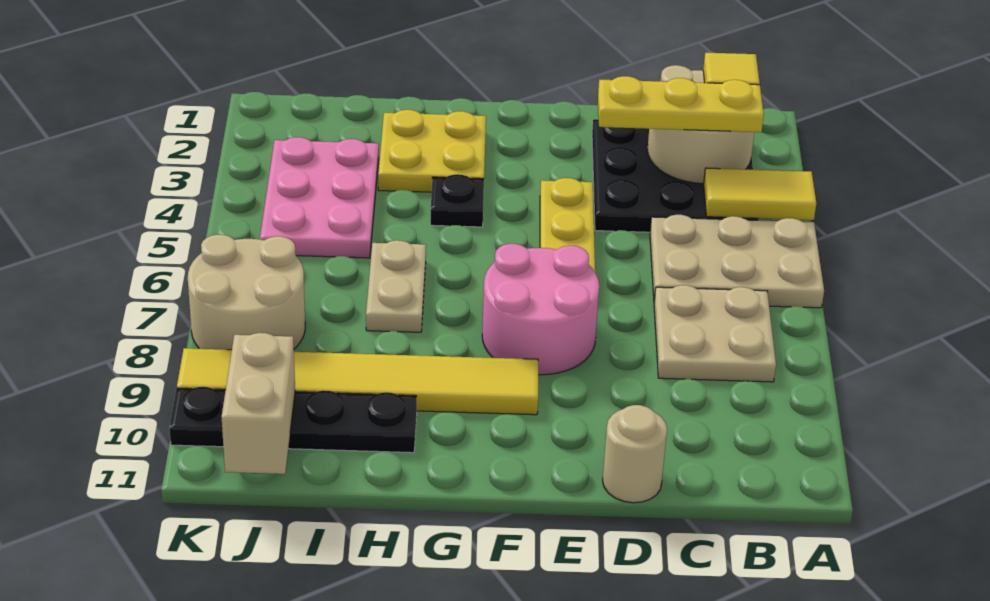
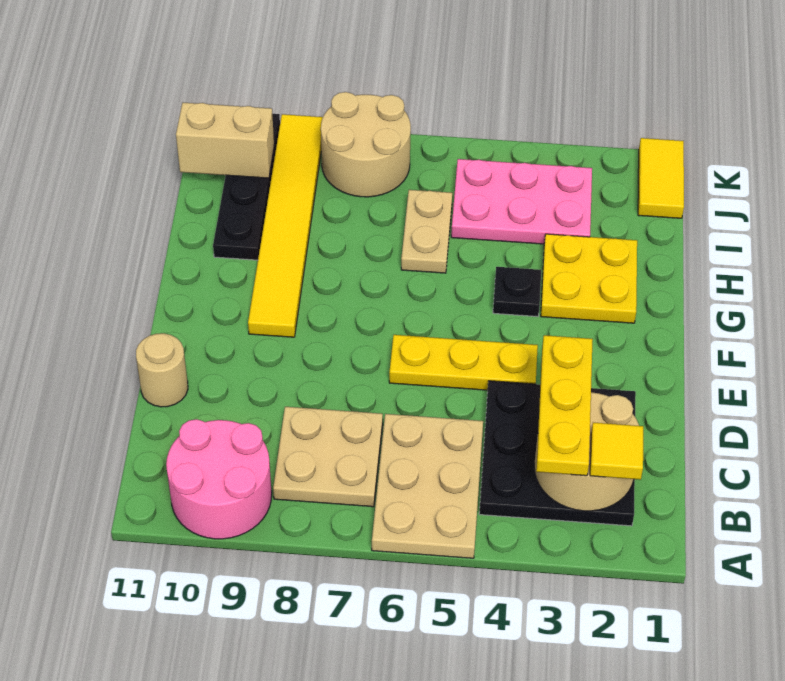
yellow 1x2 tile [704,168,816,220] -> yellow 1x2 tile moved to [638,138,684,218]
pink 2x2 round brick [482,244,599,375] -> pink 2x2 round brick moved to [166,419,272,539]
tan 1x2 plate [366,240,426,332] -> tan 1x2 plate turned to [401,190,452,273]

